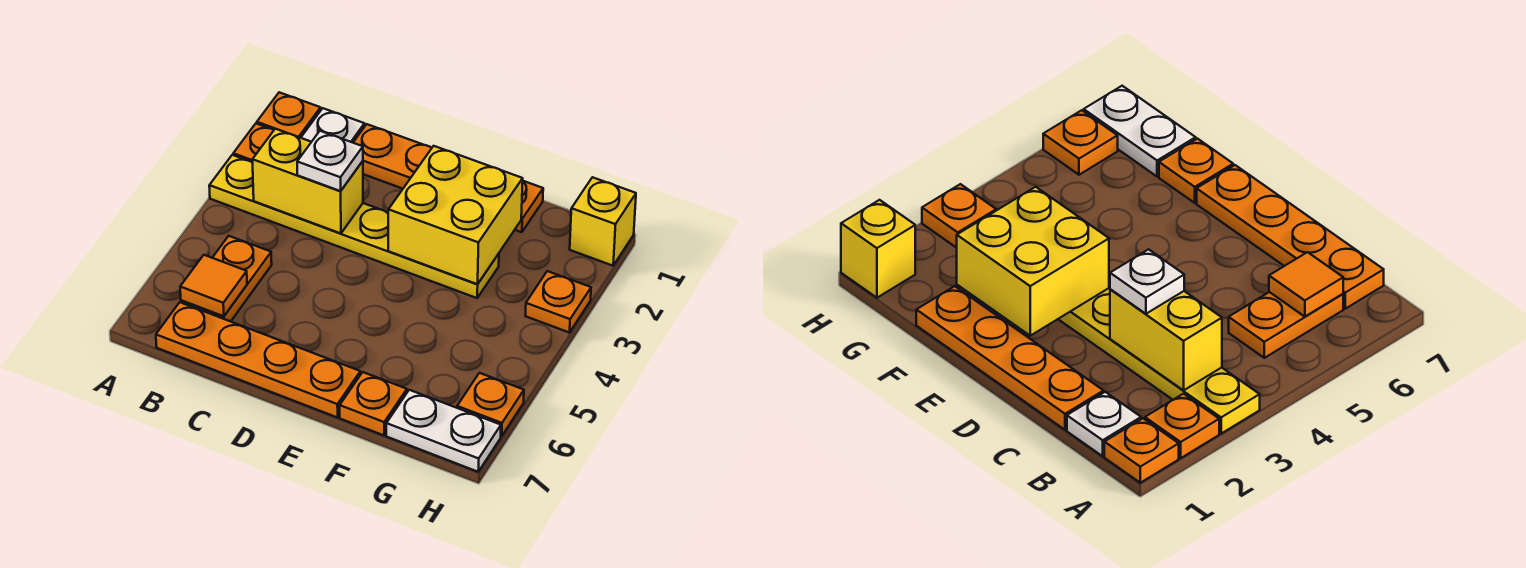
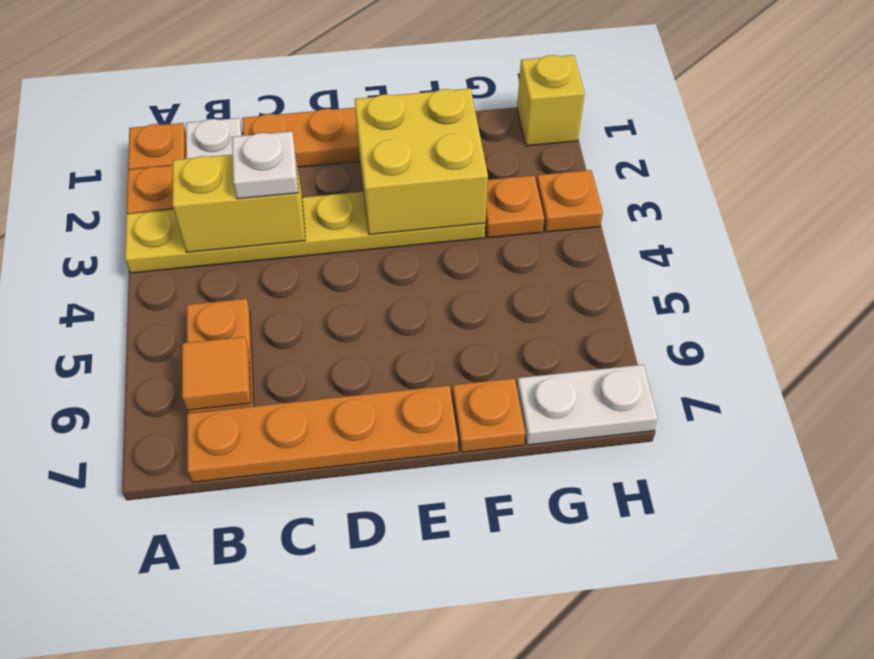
orange 1x1 plate [457,373,524,436] -> orange 1x1 plate moved to [485,175,544,238]

